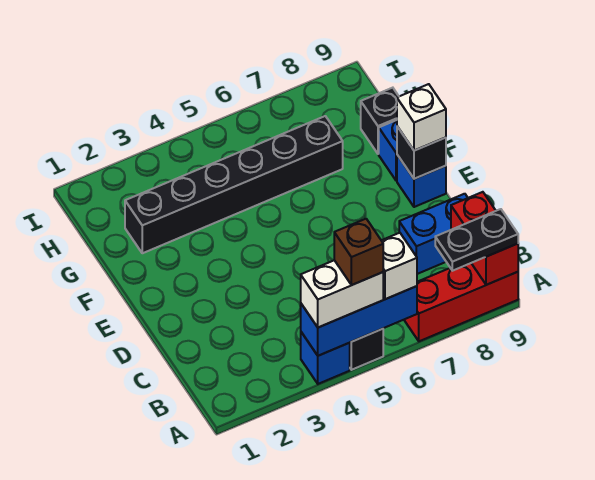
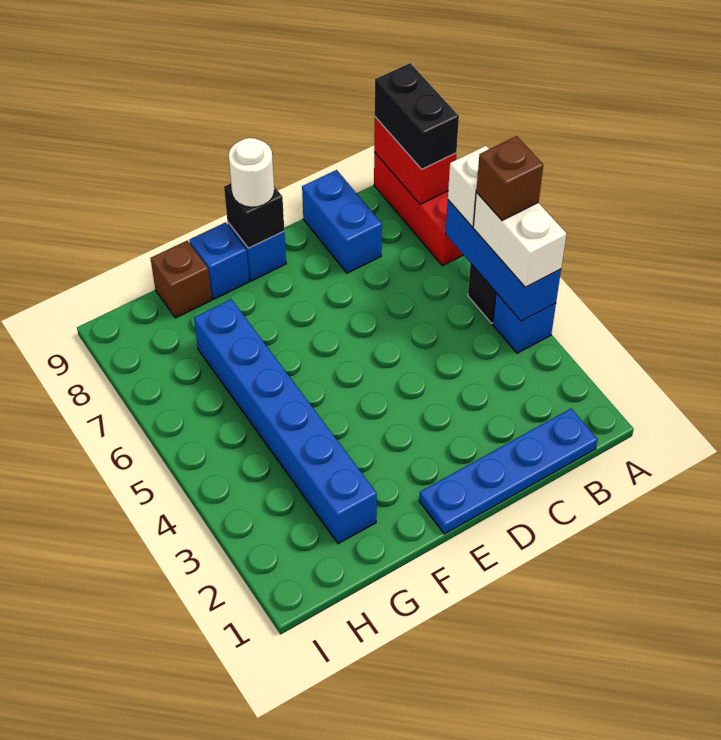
black 1x2 plate [435,209,518,271] -> black 1x2 brick [375,63,459,169]
red 1x2 brick [451,192,518,285] -> red 1x2 brick turned to [374,117,456,204]
none -> blue 1x4 plate [419,409,598,534]
white 1x1 brick [397,84,446,151] -> white 1x1 round brick [229,138,274,207]
black 1x6 brick [125,116,343,253] -> blue 1x6 brick [194,299,377,544]
black 1x1 brick [361,88,399,154] -> brown 1x1 brick [151,241,212,318]

